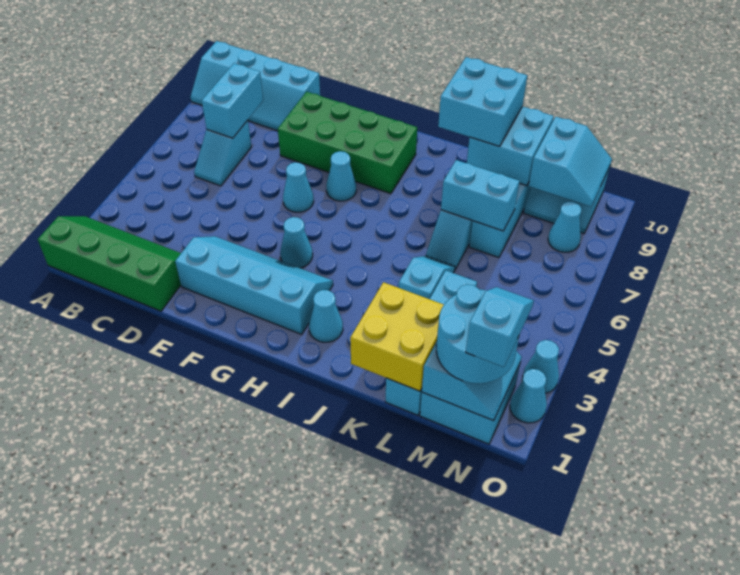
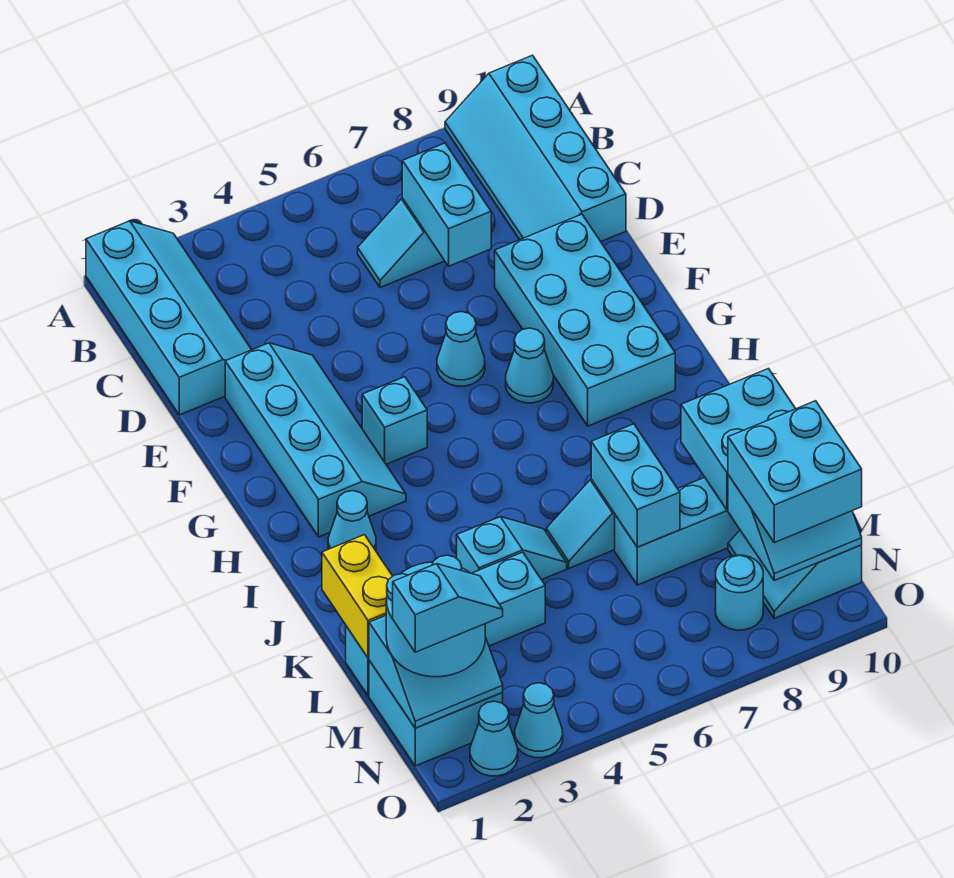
green 2x4 slope [38,216,181,311] -> cyan 2x4 slope [86,221,252,415]
cyan 1x2 brick [202,63,263,138] -> cyan 1x2 brick turned to [402,143,491,266]
green 2x4 brick [278,92,417,194] -> cyan 2x4 brick [495,214,675,426]
cyan 1x1 cone [280,217,313,268] -> cyan 1x1 brick [362,377,427,464]
cyan 2x2 brick [438,57,527,146] -> cyan 2x2 brick moved to [728,401,862,543]
yellow 2x2 brick [350,282,444,391] -> yellow 1x2 brick [322,535,393,658]
cyan 1x1 cone [548,201,581,252] -> cyan 1x1 round brick [716,555,763,630]

